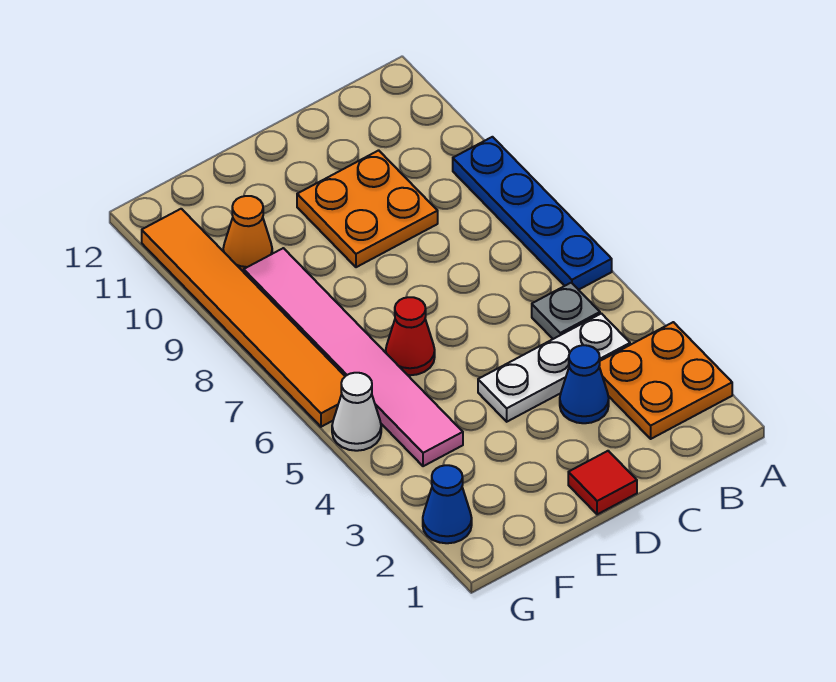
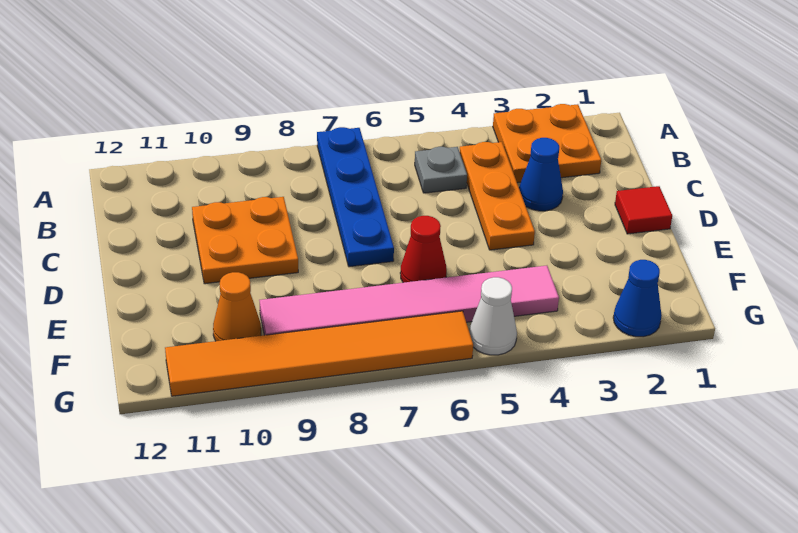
blue 1x4 plate [453,137,612,290] -> blue 1x4 plate turned to [317,127,394,267]
white 1x3 plate [478,314,630,422] -> orange 1x3 plate [460,142,535,250]

